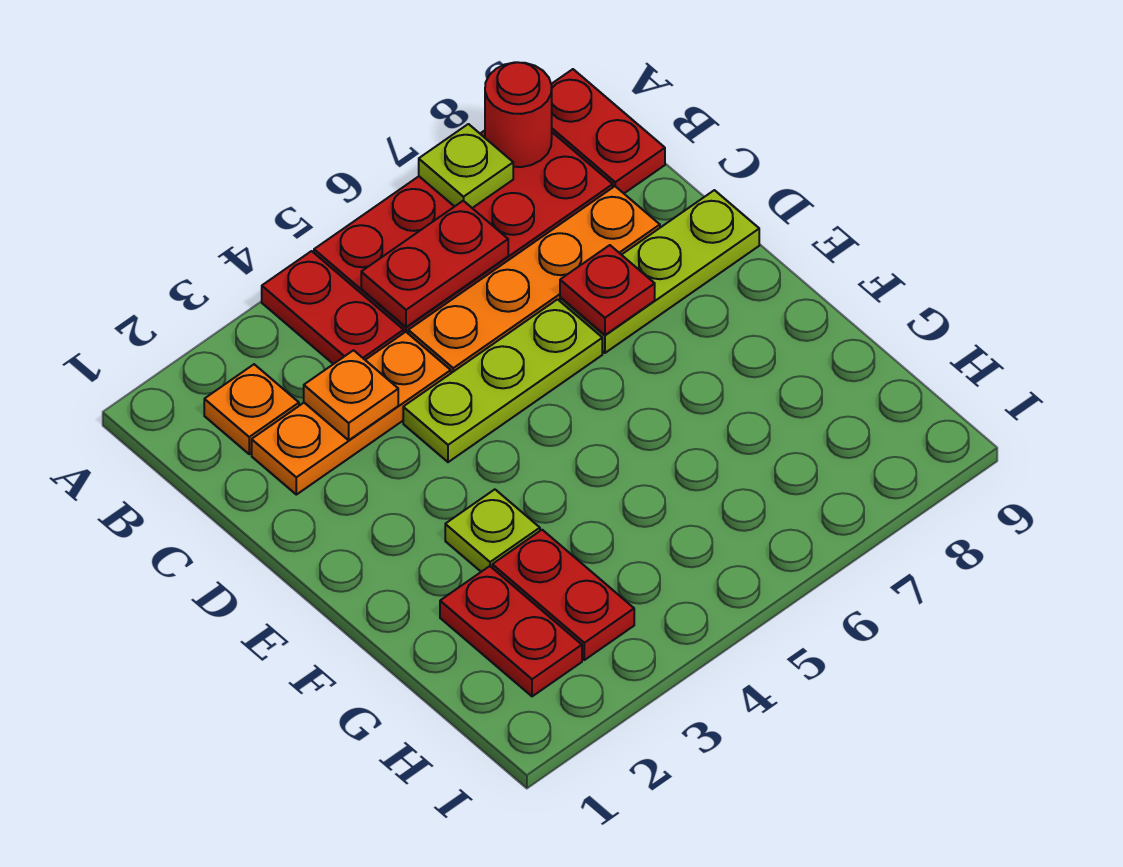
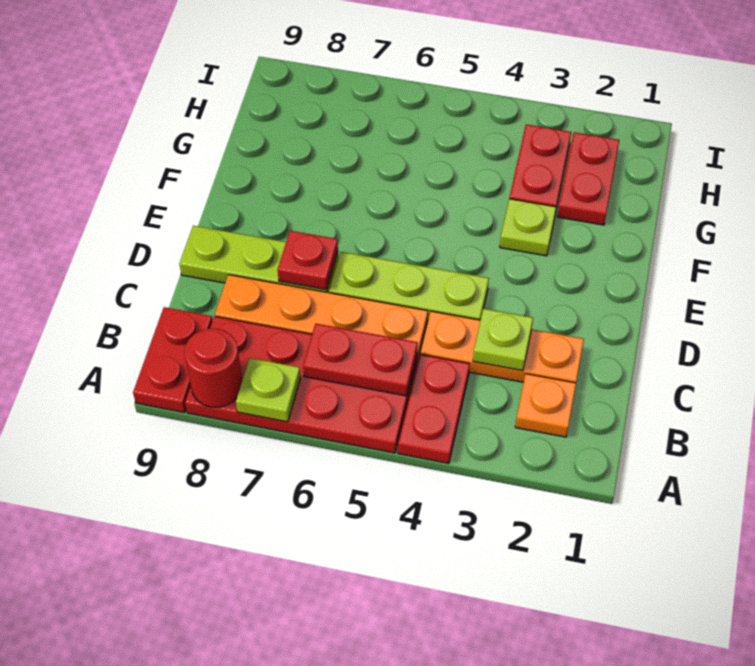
orange 1x1 plate [304,350,398,440] -> lime 1x1 plate [473,309,533,371]

